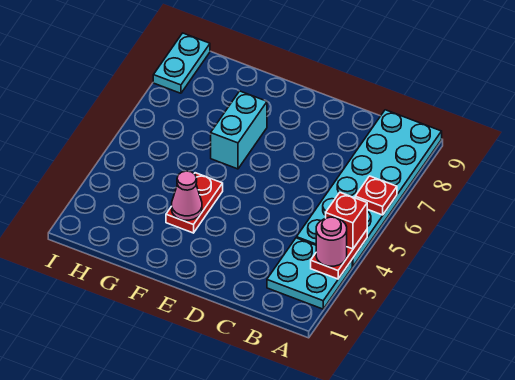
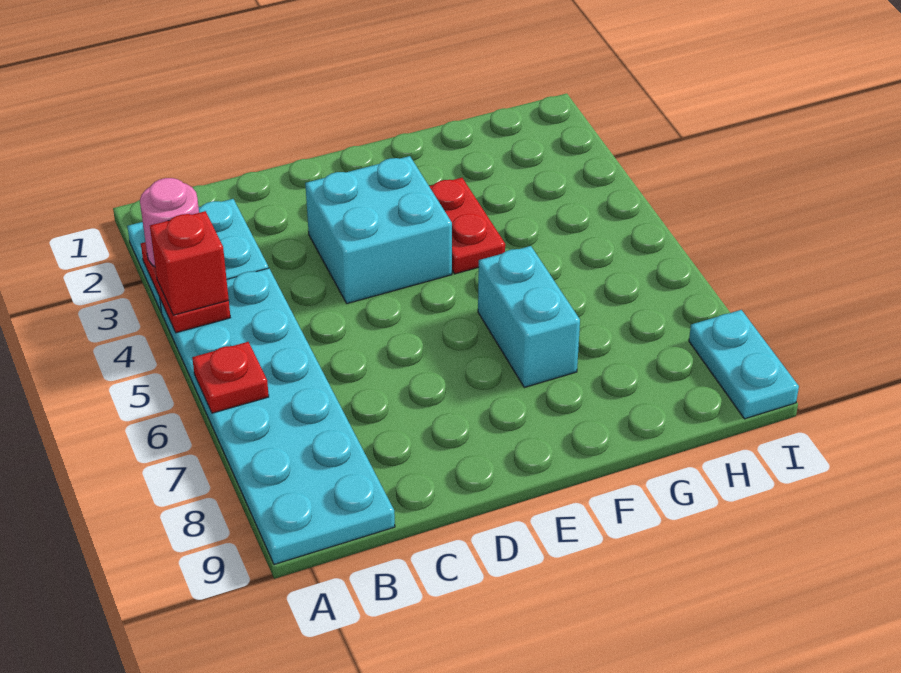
none -> cyan 2x2 brick [305,156,452,304]
pink 1x1 cone [172,171,202,220] -> none

